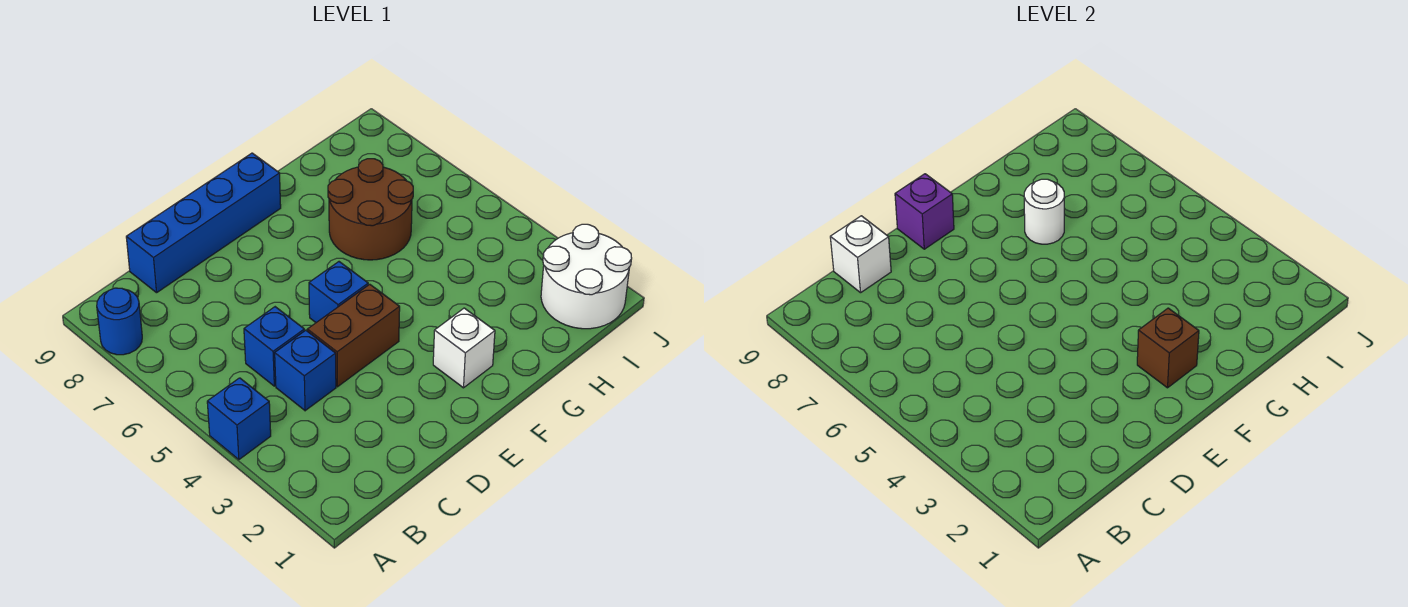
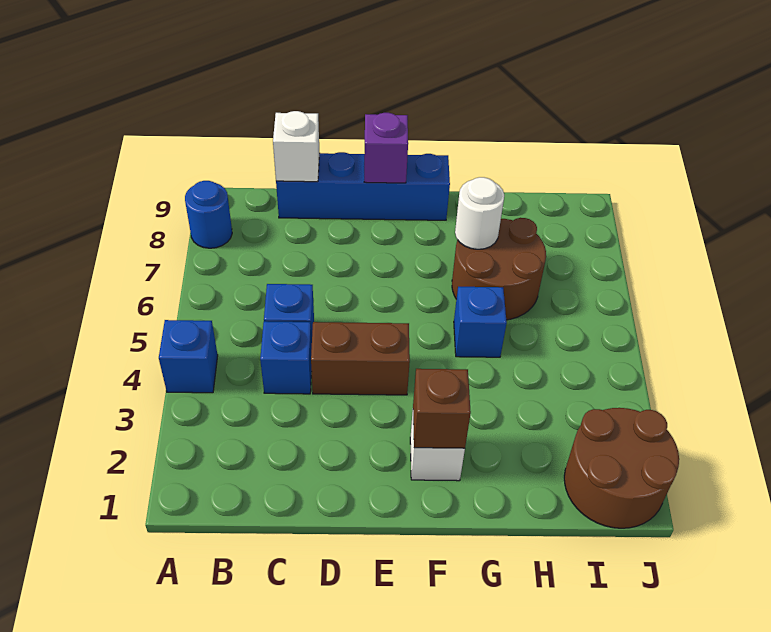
blue 1x1 brick [309,262,368,322] -> blue 1x1 brick moved to [454,287,507,357]
white 2x2 round brick [541,224,632,329] -> brown 2x2 round brick [564,408,679,528]

